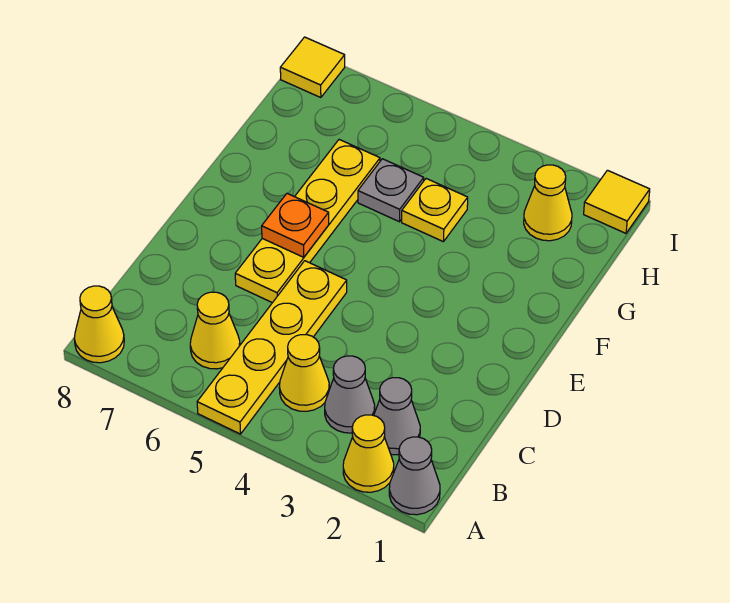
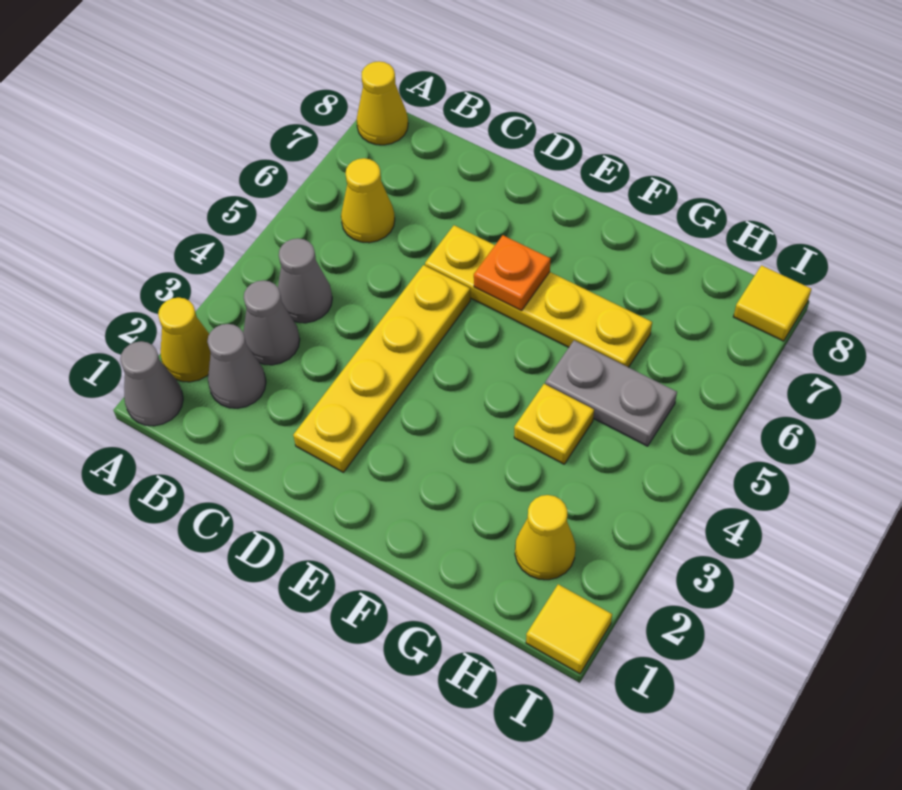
yellow 1x4 plate [197,261,347,434] -> yellow 1x4 plate turned to [293,265,470,472]
yellow 1x1 cone [279,335,329,411] -> grey 1x1 cone [278,238,332,323]
grey 1x1 plate [358,159,424,222] -> grey 1x2 plate [545,340,677,446]

